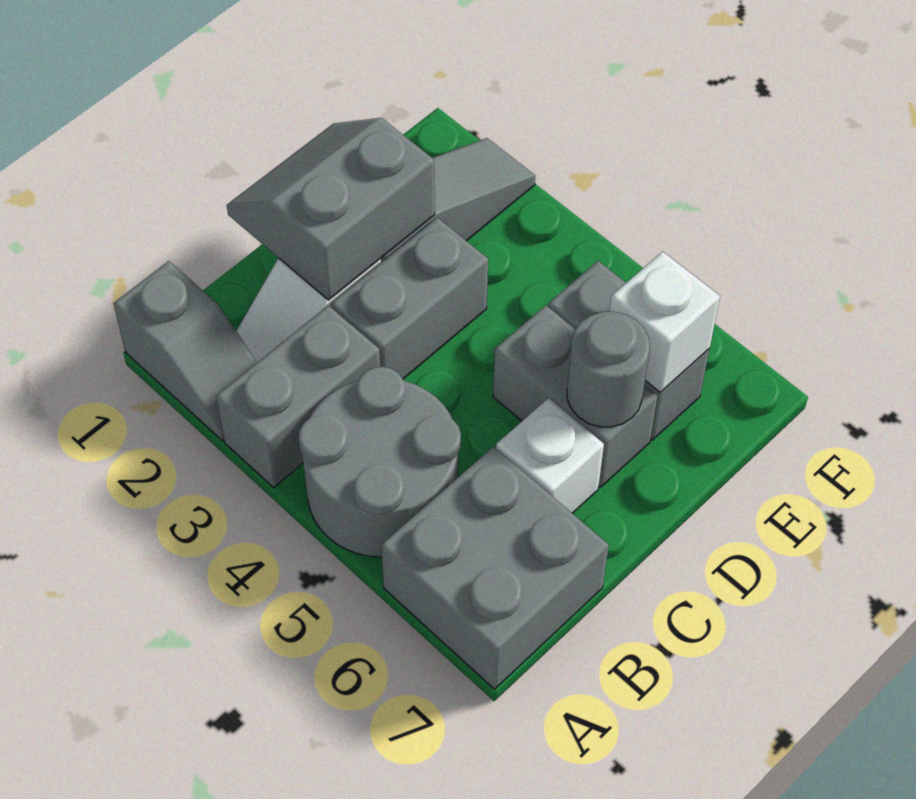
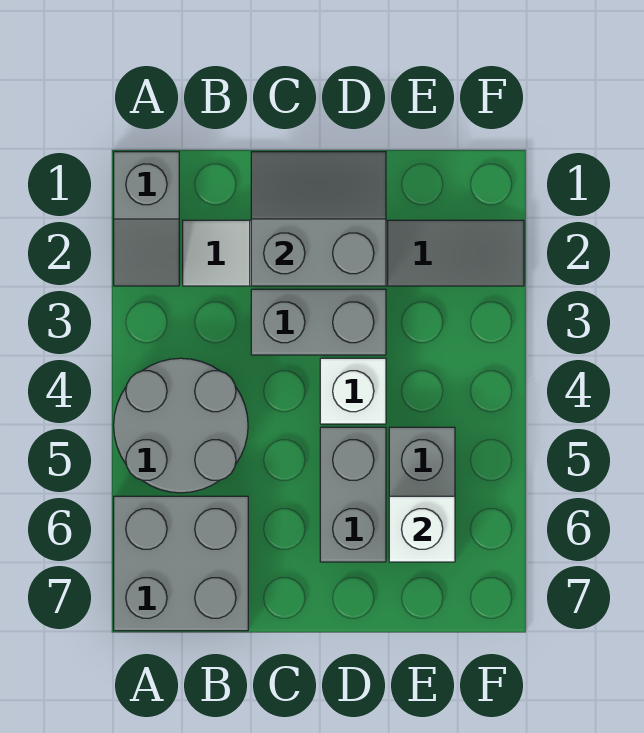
grey 1x2 brick [216,305,380,487] -> none
white 1x1 brick [496,398,604,513] -> white 1x1 brick moved to [320,358,386,424]
grey 1x1 round brick [567,312,650,427] -> none

